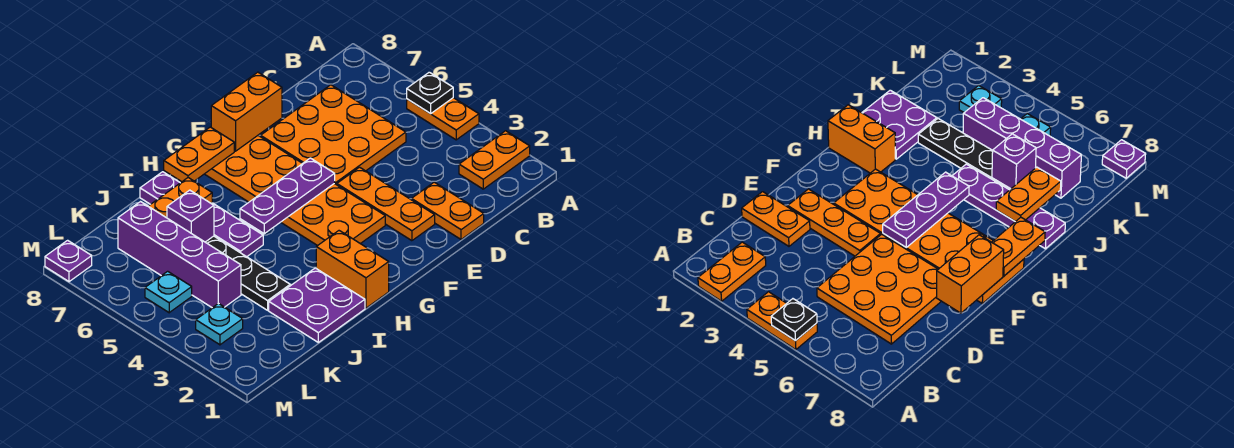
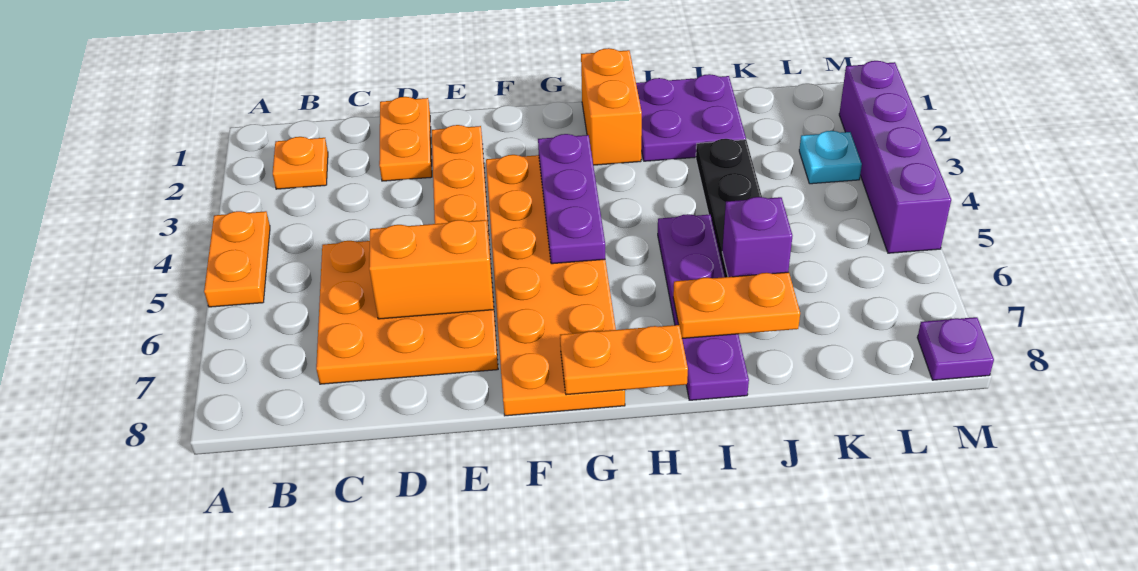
orange 1x2 plate [459,131,530,189] -> orange 1x1 plate [273,137,328,189]
black 1x1 plate [407,72,453,114] -> none
orange 1x2 brick [211,72,282,151] -> orange 1x2 brick moved to [369,220,494,319]
purple 1x3 plate [240,158,335,234] -> purple 1x3 plate turned to [538,134,605,264]
purple 1x4 brick [118,202,241,308] -> purple 1x4 brick moved to [839,61,951,253]
cyan 1x1 plate [145,271,192,313] -> none

